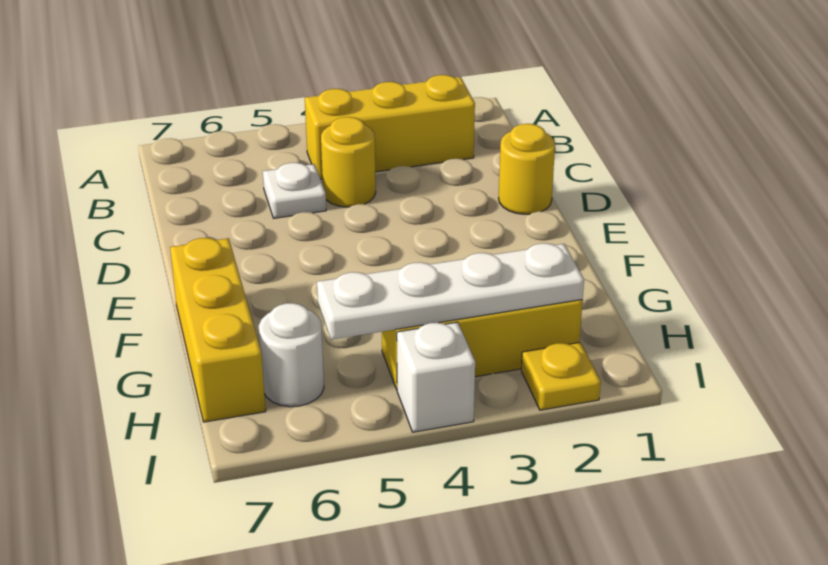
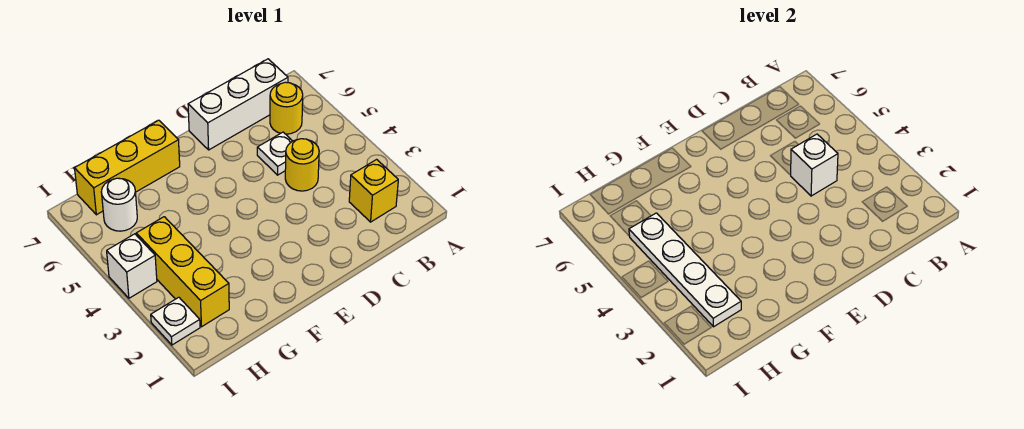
yellow 1x3 brick [305,75,475,179] -> yellow 1x1 brick [349,159,398,222]
none -> white 1x3 brick [188,59,288,150]
none -> white 1x1 brick [791,134,838,196]
yellow 1x1 round brick [499,124,555,214] -> yellow 1x1 round brick moved to [270,82,303,134]
yellow 1x1 plate [521,342,601,410] -> white 1x1 plate [151,297,200,345]

